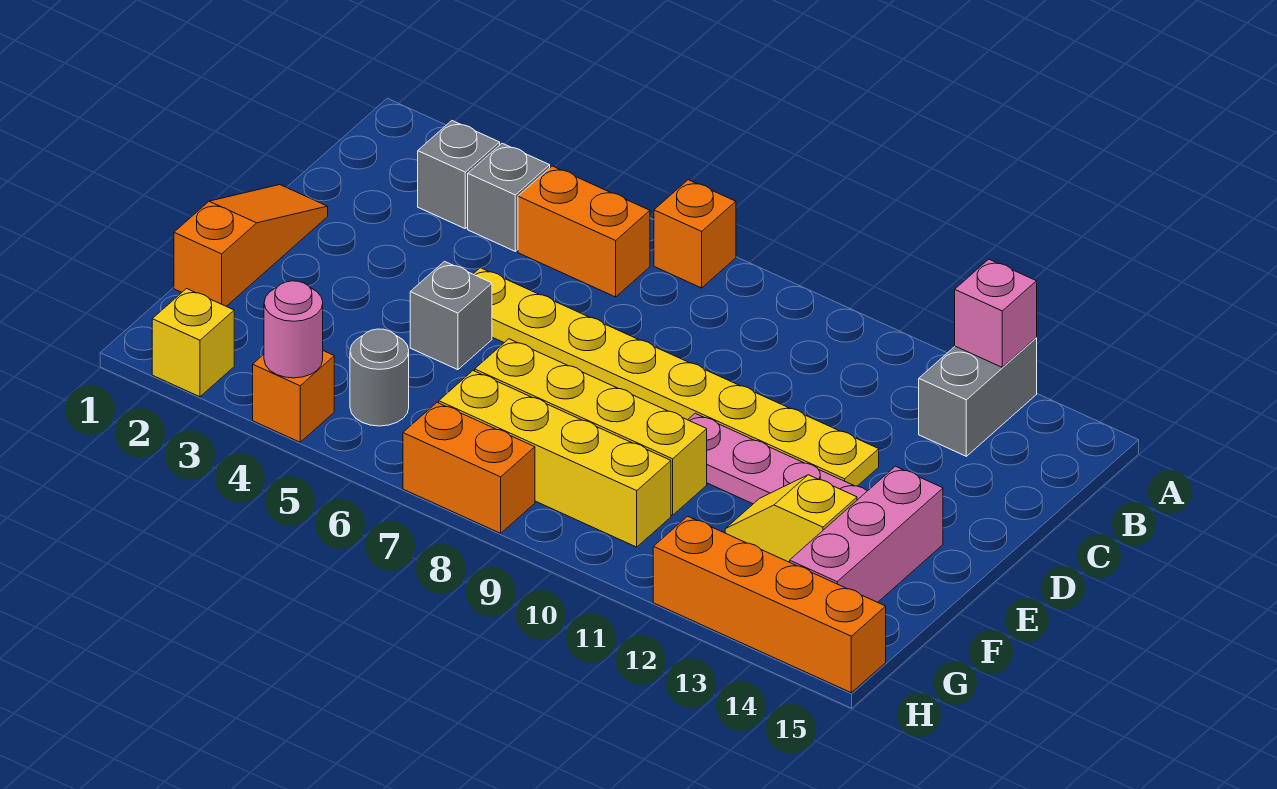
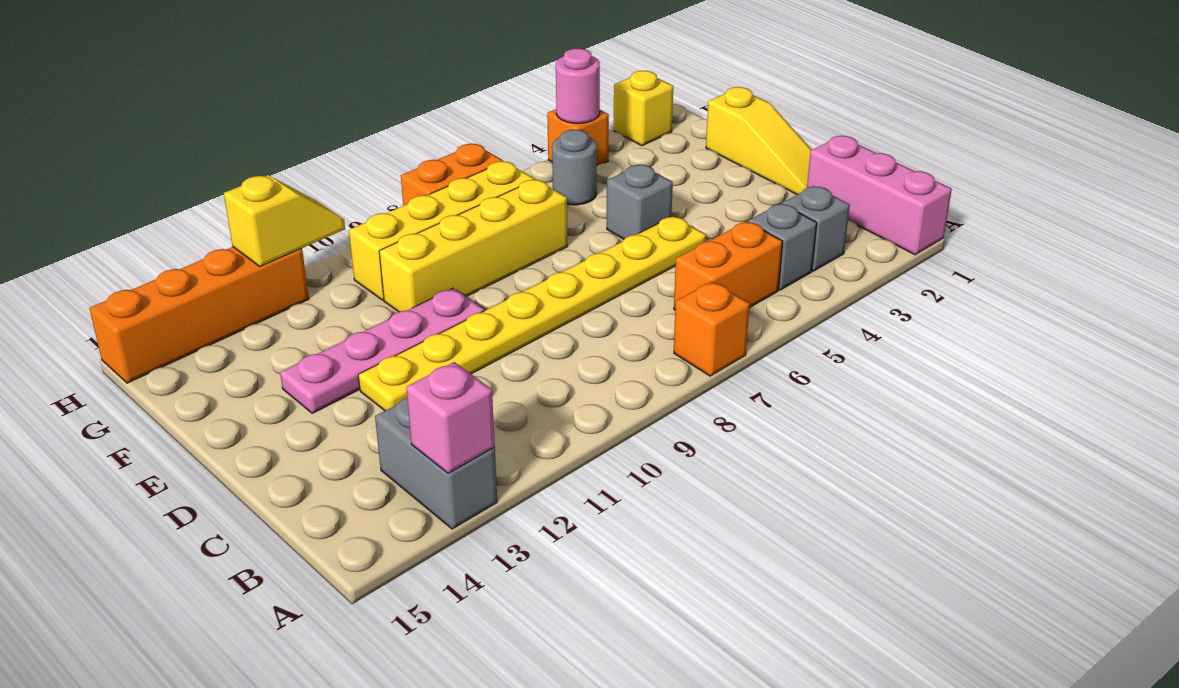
orange 1x3 slope [174,185,328,306] -> yellow 1x3 slope [706,87,812,194]
pink 1x3 brick [790,466,943,602] -> pink 1x3 brick moved to [807,136,952,255]
yellow 1x2 slope [725,475,857,562] -> yellow 1x2 slope moved to [224,175,345,266]

